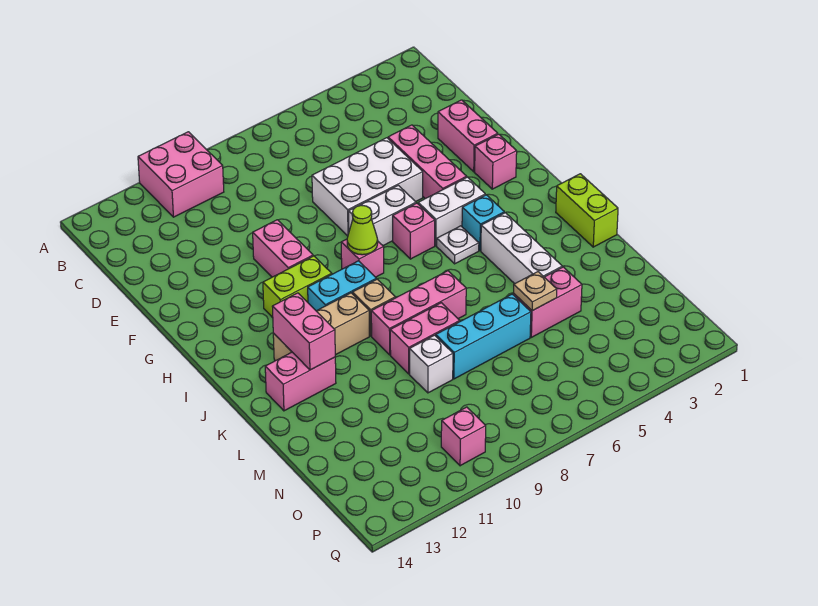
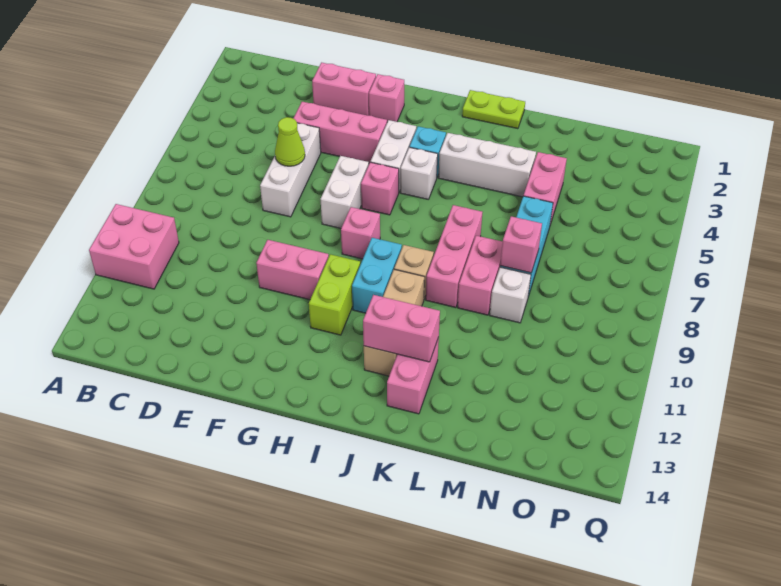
white 2x3 brick [312,138,423,236] -> white 1x3 brick [260,123,321,217]
lime 1x1 cone [347,205,378,255] -> lime 1x1 cone moved to [275,117,305,166]
white 1x1 plate [437,226,479,264] -> white 1x1 brick [400,147,438,199]
lime 1x2 brick [556,174,618,247] -> lime 1x2 plate [462,90,525,129]
tan 1x1 plate [514,272,557,311] -> none
pink 1x1 brick [441,407,486,466] -> pink 1x1 brick moved to [500,216,542,273]

